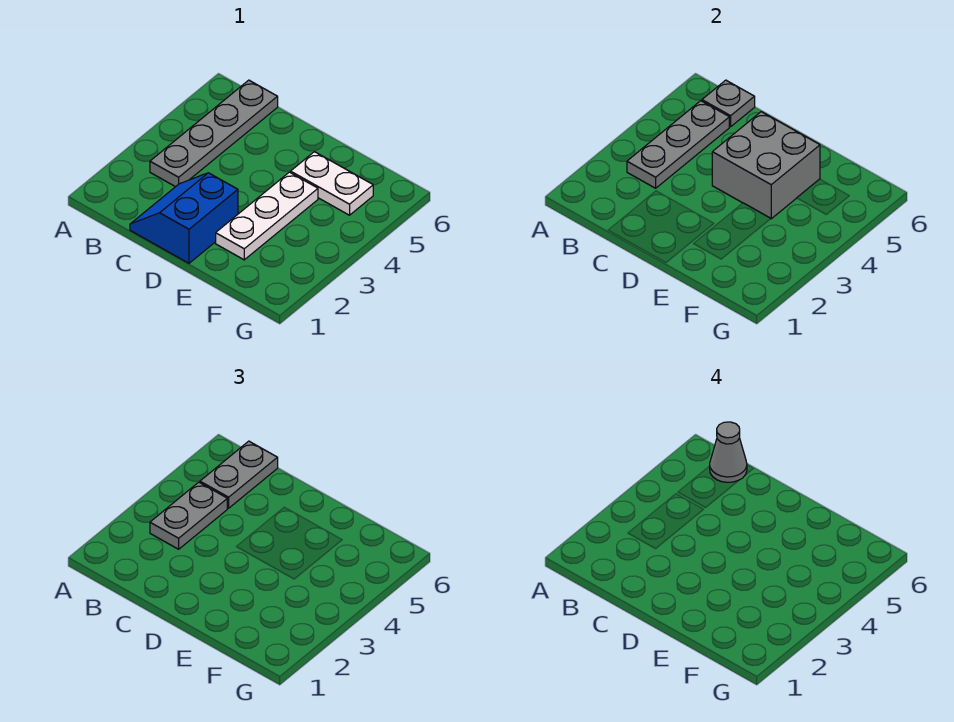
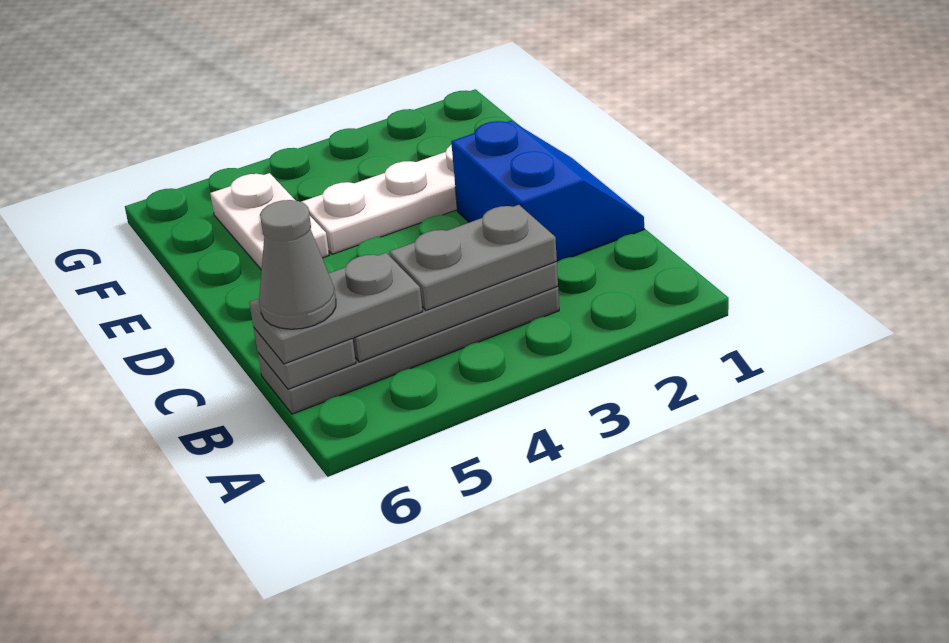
blue 2x2 slope [130,173,238,263] -> blue 2x2 slope turned to [451,121,644,262]
grey 2x2 brick [712,112,820,219] -> none

